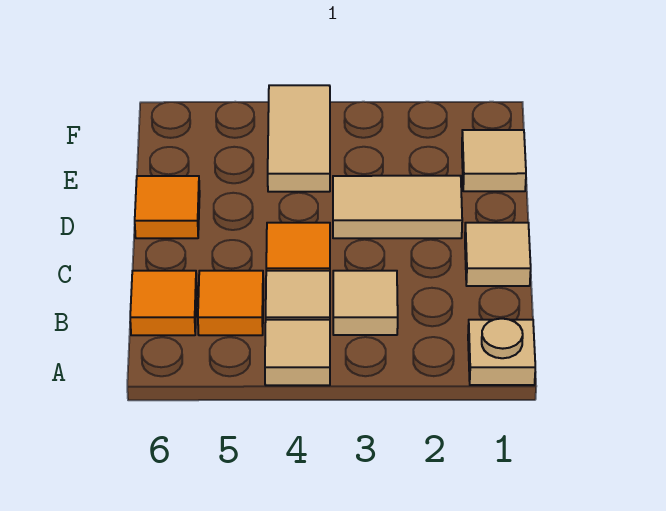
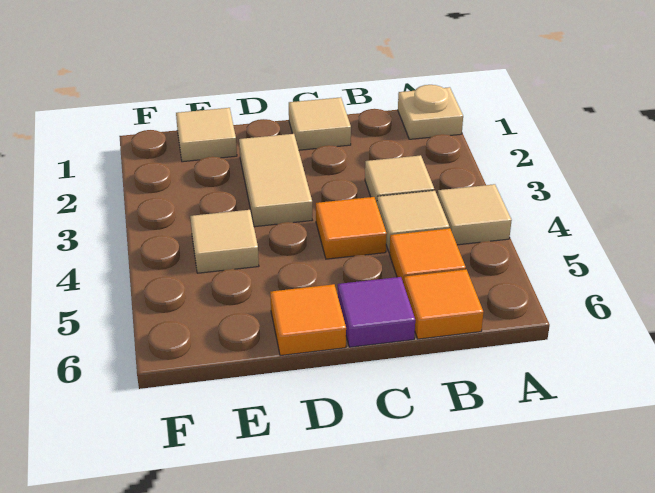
none -> purple 1x1 tile [338,277,415,347]
tan 1x2 tile [268,85,330,192] -> tan 1x1 tile [190,210,259,273]

